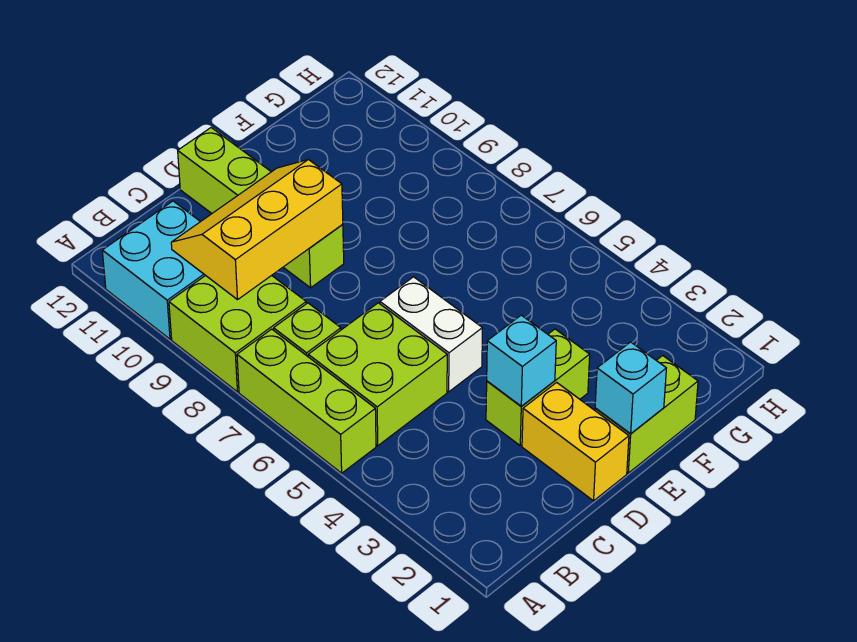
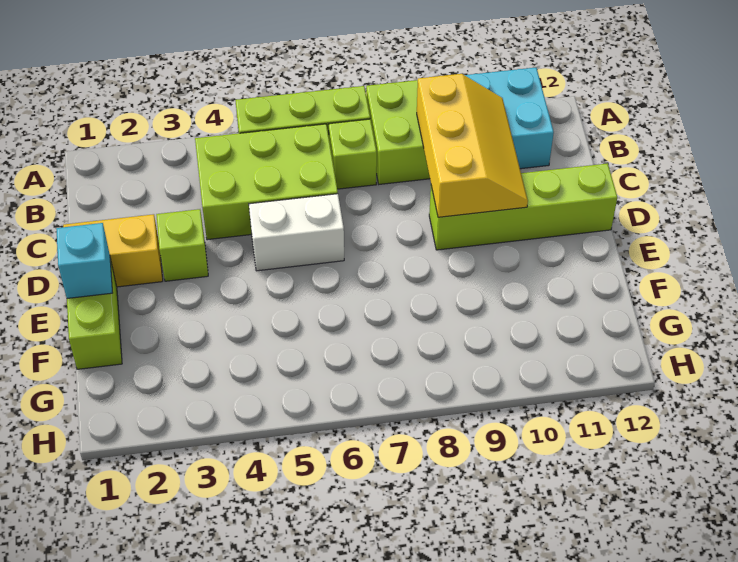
lime 2x2 brick [308,303,447,446] -> lime 2x3 brick [195,124,338,240]
lime 1x2 brick [486,329,590,445] -> lime 1x1 brick [156,209,208,281]
cyan 1x1 brick [487,315,556,406] -> none

